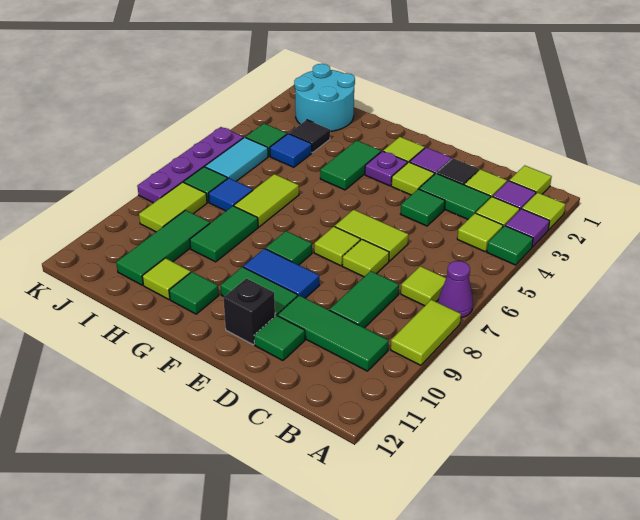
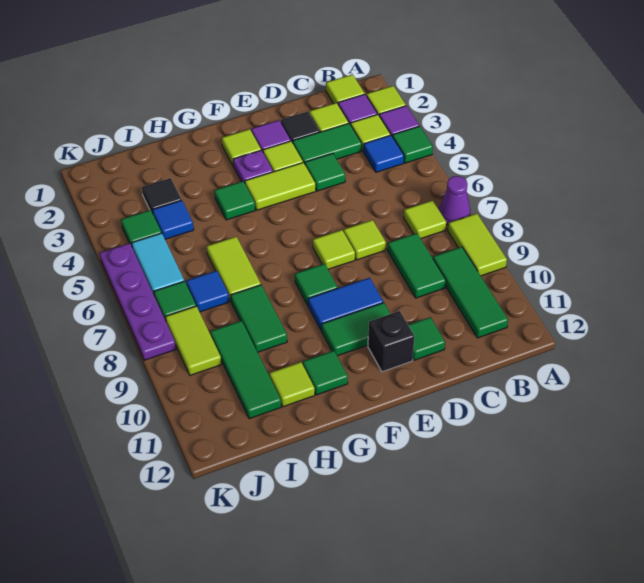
lime 1x1 tile [457,213,503,252] -> blue 1x1 tile [363,135,404,172]
green 1x3 tile [278,295,389,371] -> green 1x3 tile turned to [433,247,508,338]
lime 1x2 tile [335,210,408,261] -> lime 1x2 tile moved to [245,163,316,210]
green 1x2 tile [320,140,381,190] -> green 1x1 tile [214,181,255,220]
cyan 2x2 round brick [294,64,355,132] -> none

